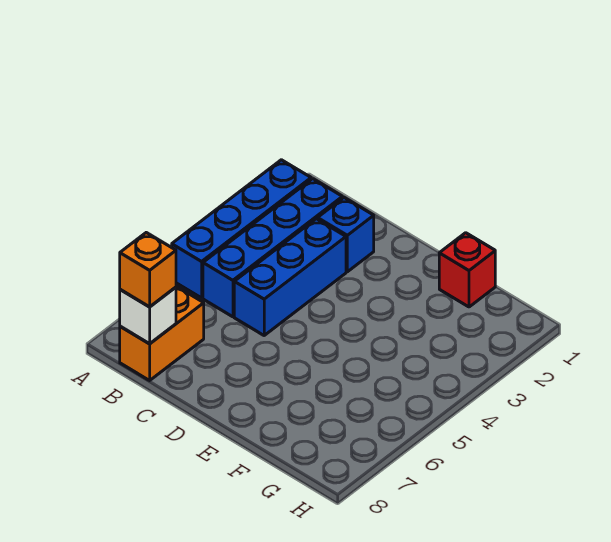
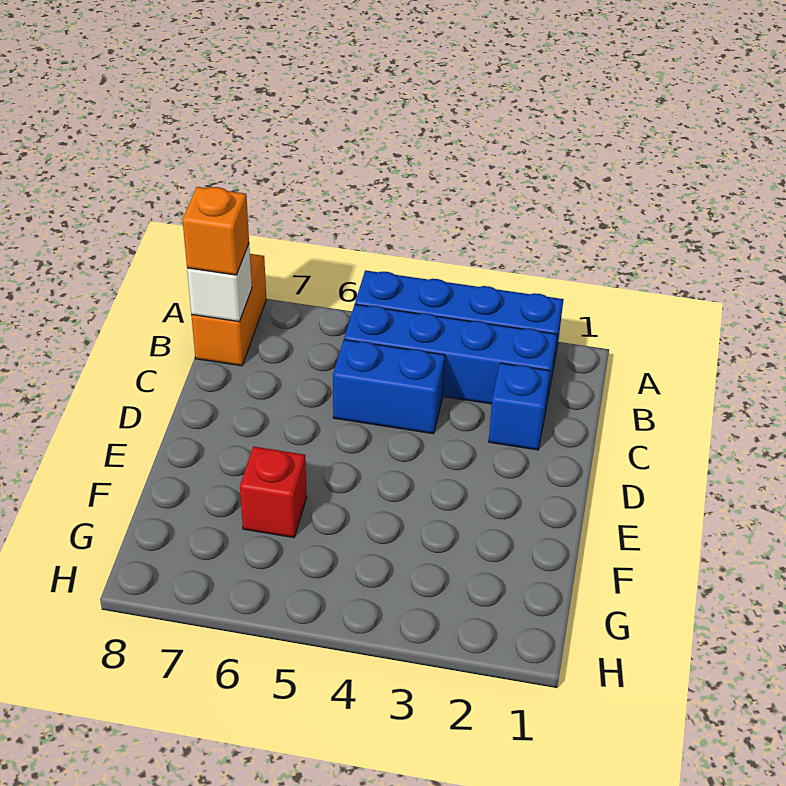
orange 1x2 brick [120,286,204,380] -> orange 1x2 brick turned to [191,254,266,366]
blue 1x3 brick [234,219,346,335] -> blue 1x2 brick [333,340,445,434]
red 1x1 brick [439,233,495,307] -> red 1x1 brick moved to [240,446,307,538]

